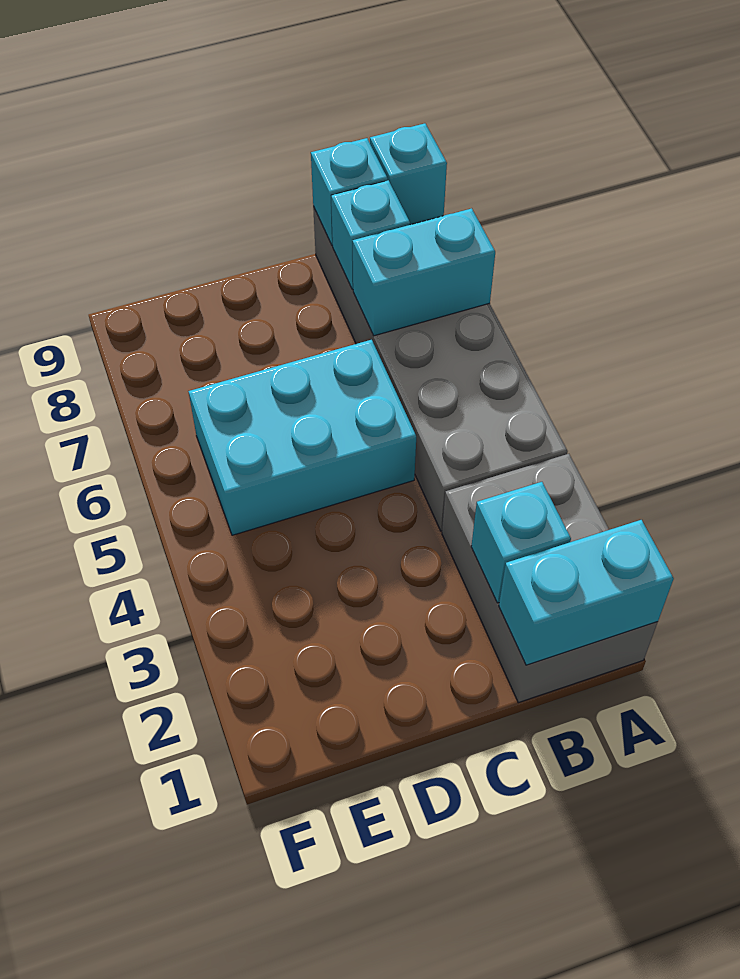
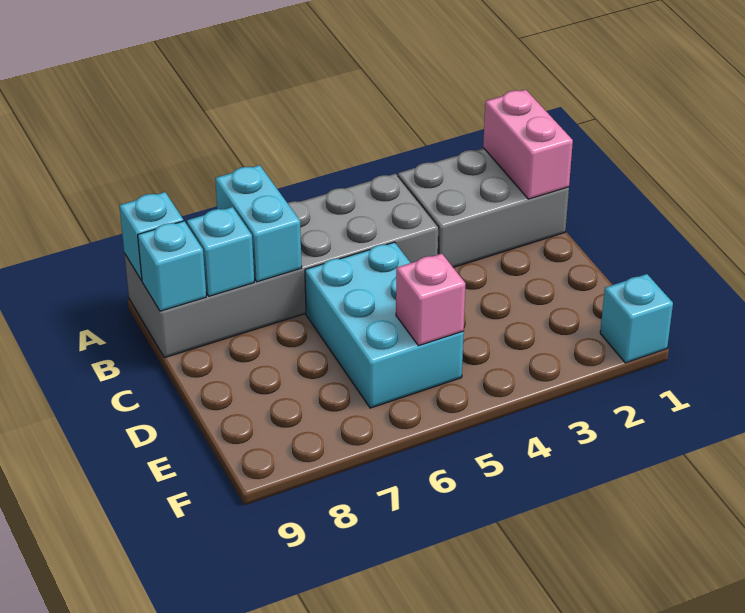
cyan 1x2 brick [499,520,674,665] -> pink 1x2 brick [483,90,573,199]
cyan 1x1 brick [471,482,571,603] -> cyan 1x1 brick moved to [600,274,673,363]
none -> pink 1x1 brick [396,254,466,346]

